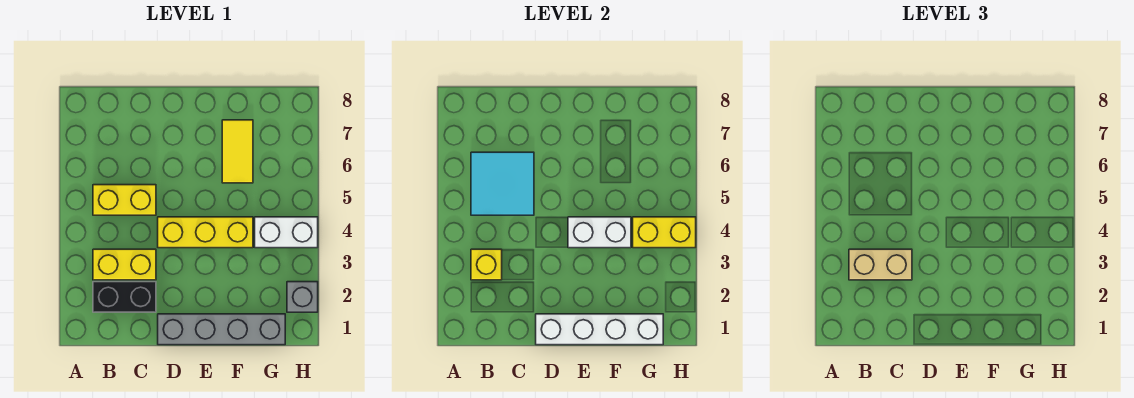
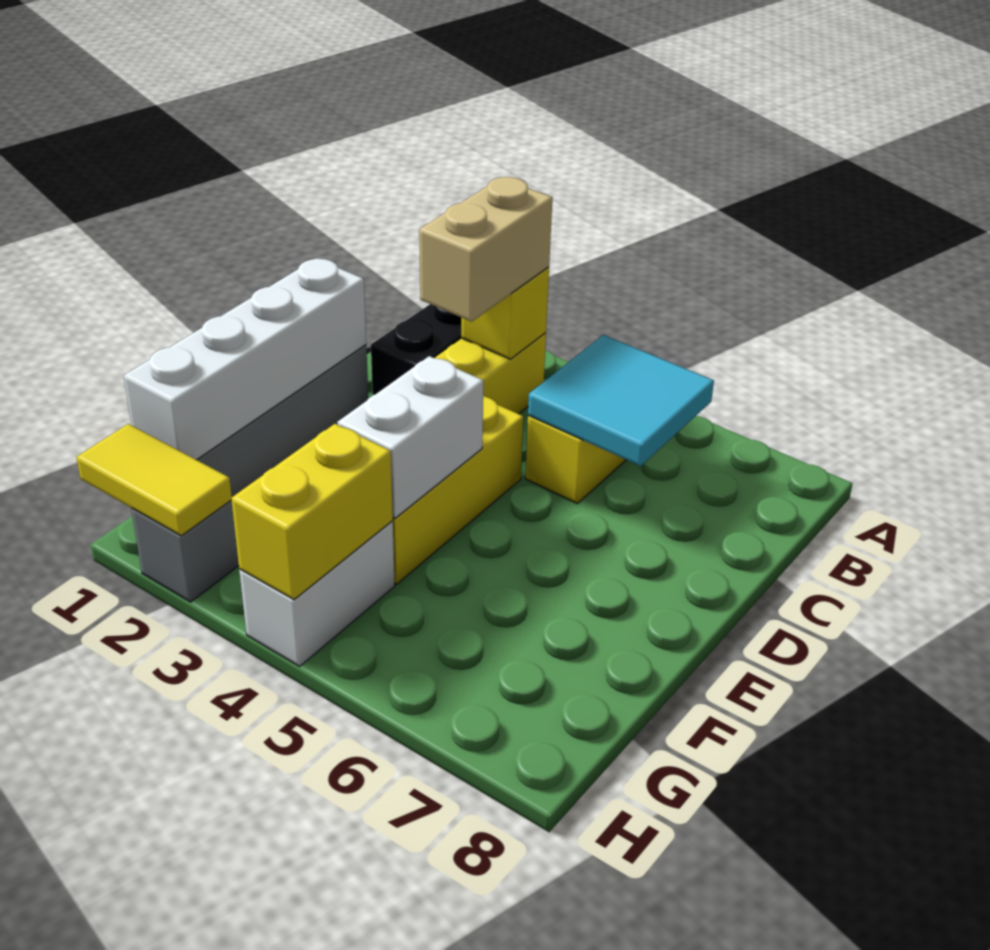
yellow 1x2 tile [222,120,253,183] -> yellow 1x2 tile moved to [76,424,232,536]

